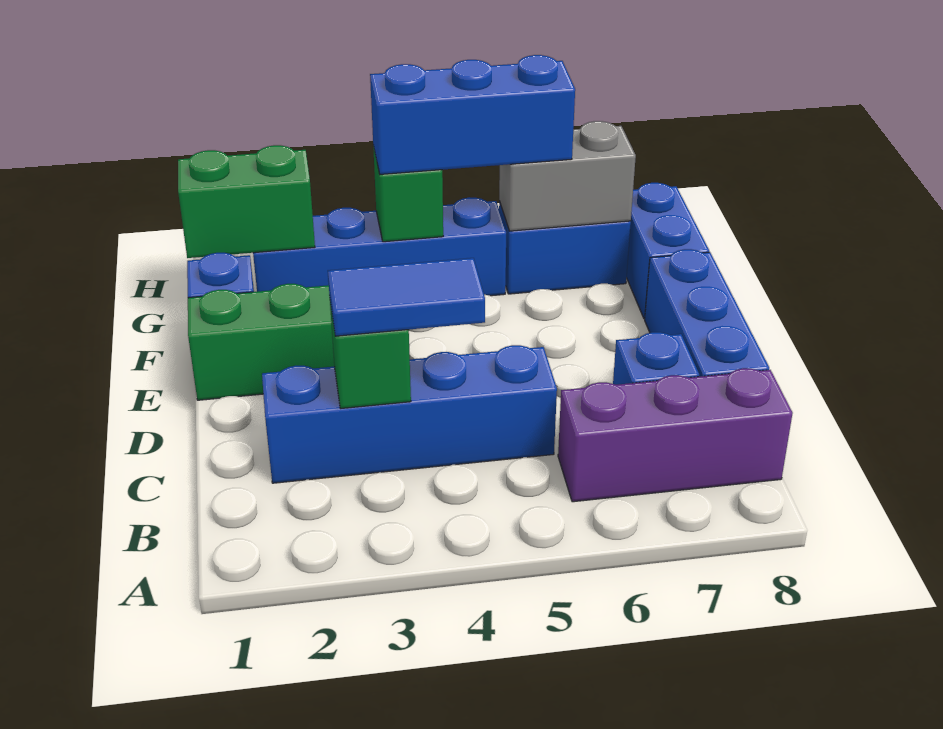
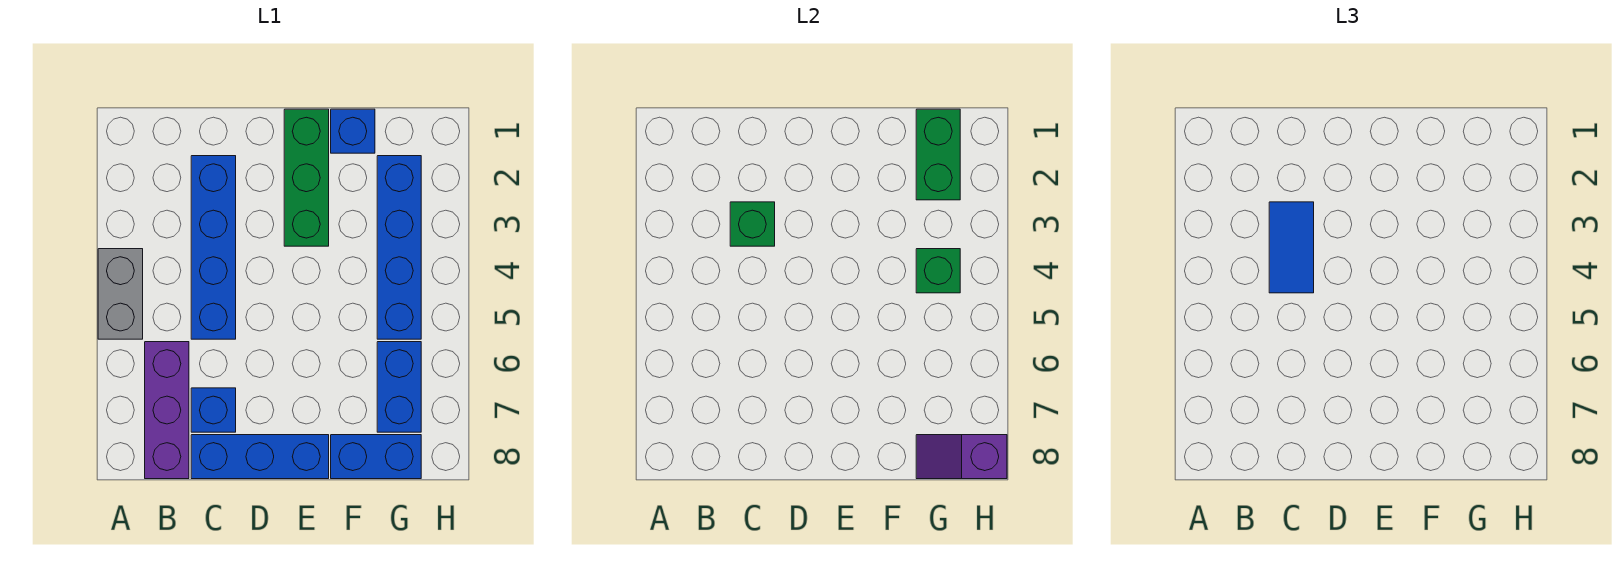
blue 1x3 brick [370,55,575,174] -> none
grey 1x2 brick [499,121,636,231] -> grey 1x2 brick moved to [98,249,143,339]
none -> purple 1x2 slope [916,435,1007,479]

